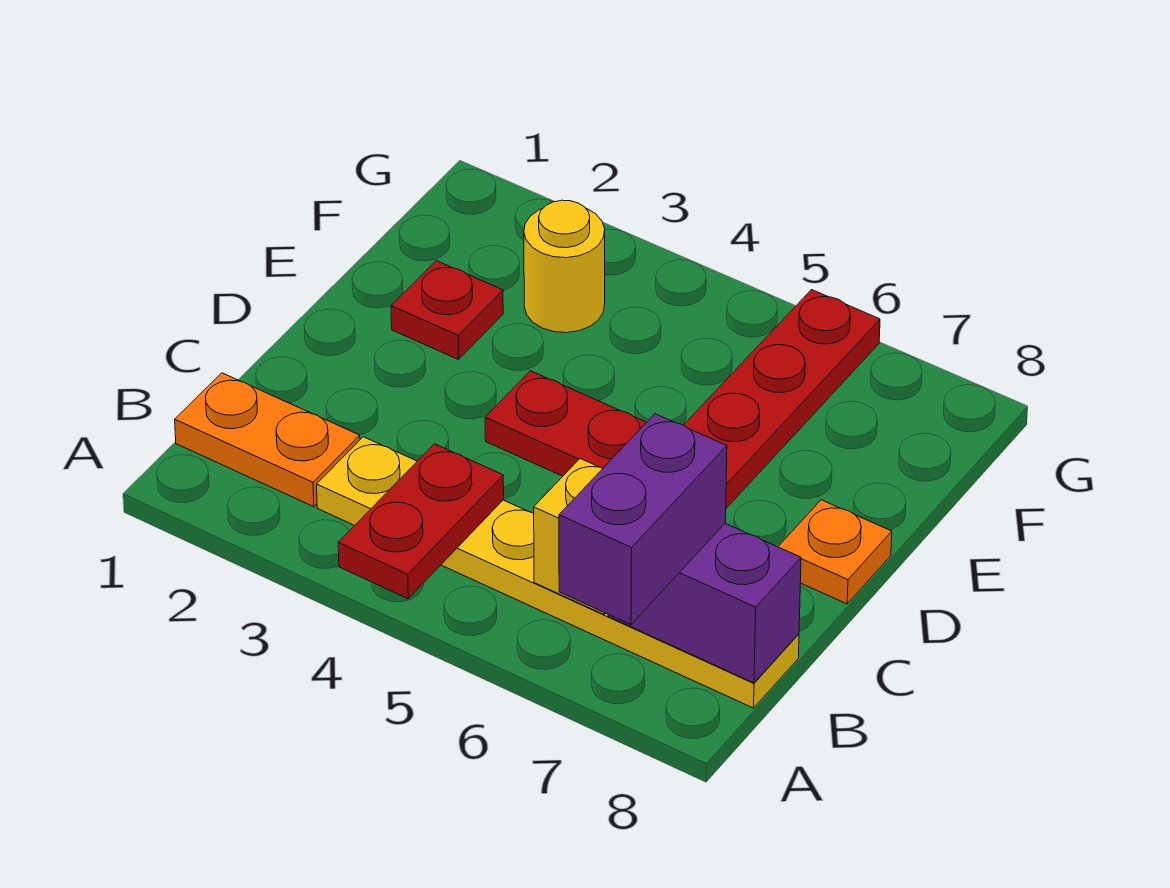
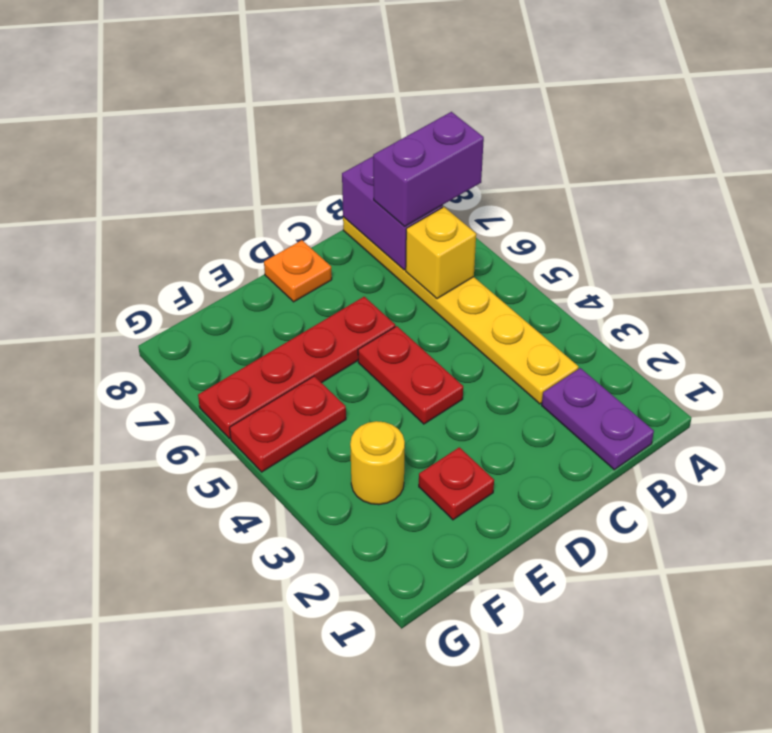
red 1x2 plate [338,444,504,599] -> red 1x2 plate moved to [230,376,346,472]
orange 1x2 plate [175,373,360,507] -> purple 1x2 plate [542,368,654,470]

